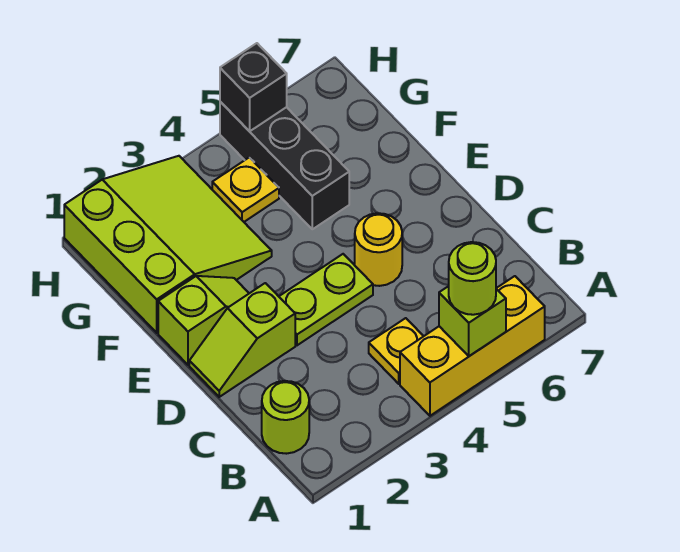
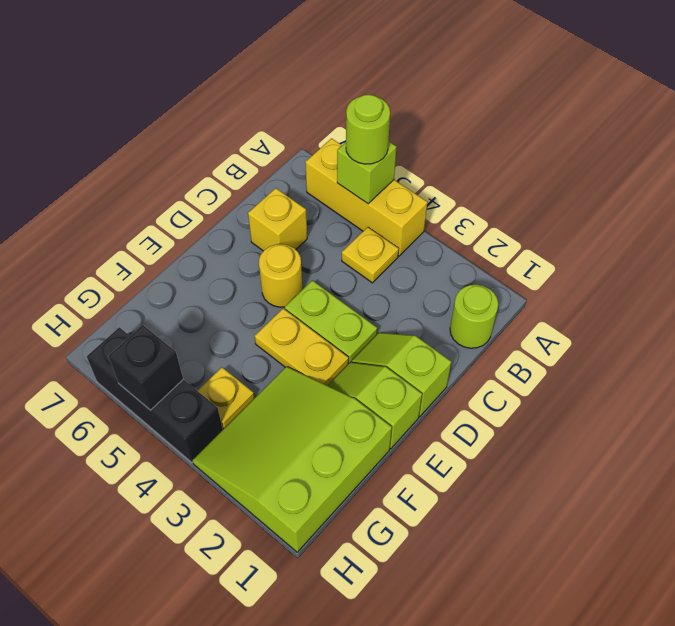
none -> yellow 1x1 brick [248,188,307,251]
lime 1x2 slope [189,283,295,397] -> lime 1x2 slope turned to [352,333,451,417]
none -> yellow 1x2 plate [255,309,349,386]
black 1x3 brick [220,102,349,229] -> black 1x3 brick turned to [87,327,223,462]

